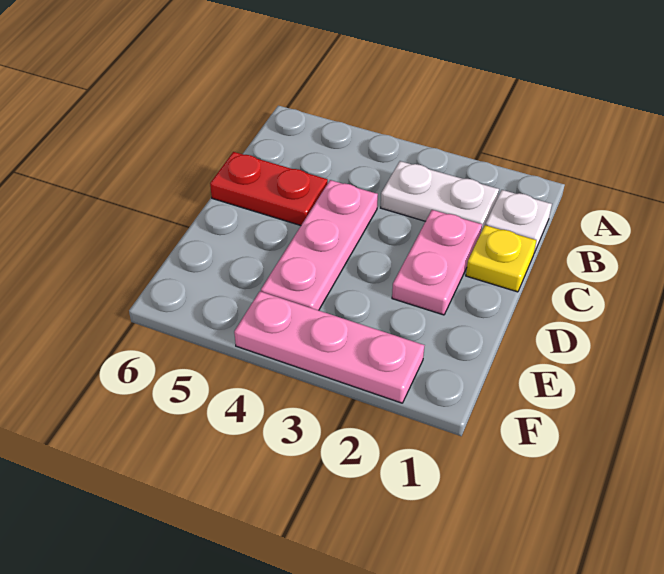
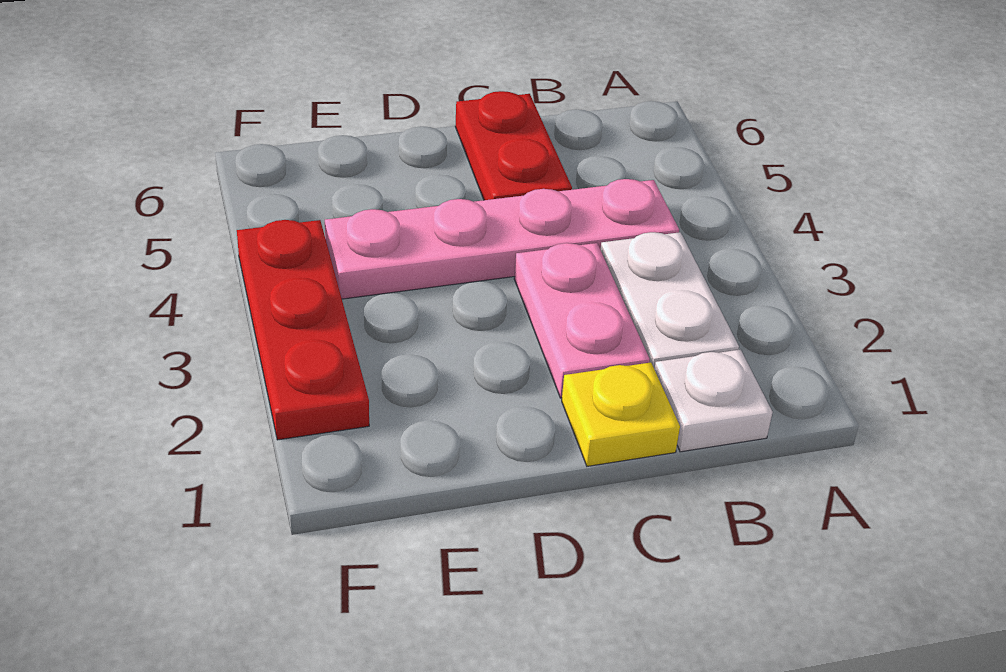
pink 1x2 plate [392,210,482,315] -> pink 1x2 plate turned to [514,243,650,398]
pink 1x3 plate [261,180,378,310] -> pink 1x4 plate [325,179,679,299]
pink 1x3 plate [234,291,424,403] -> red 1x3 plate [237,220,369,440]

